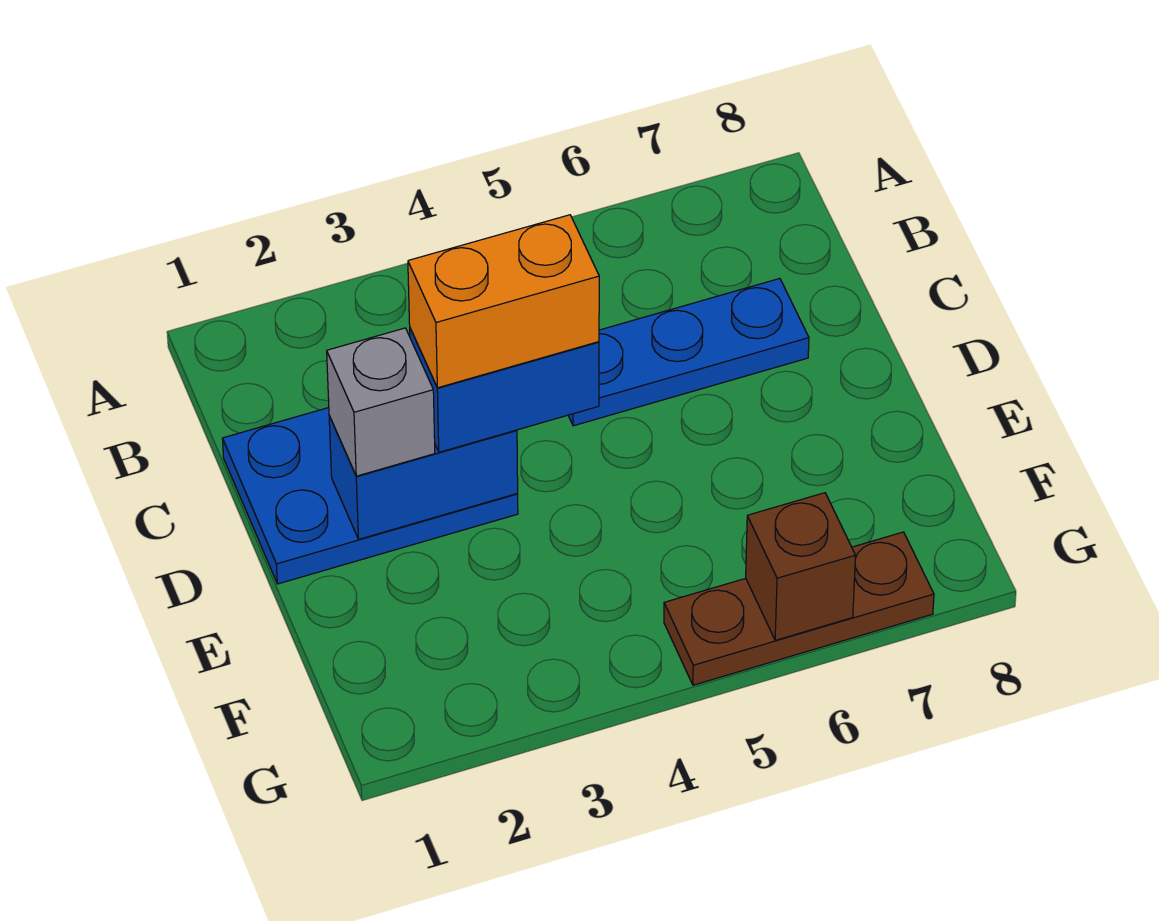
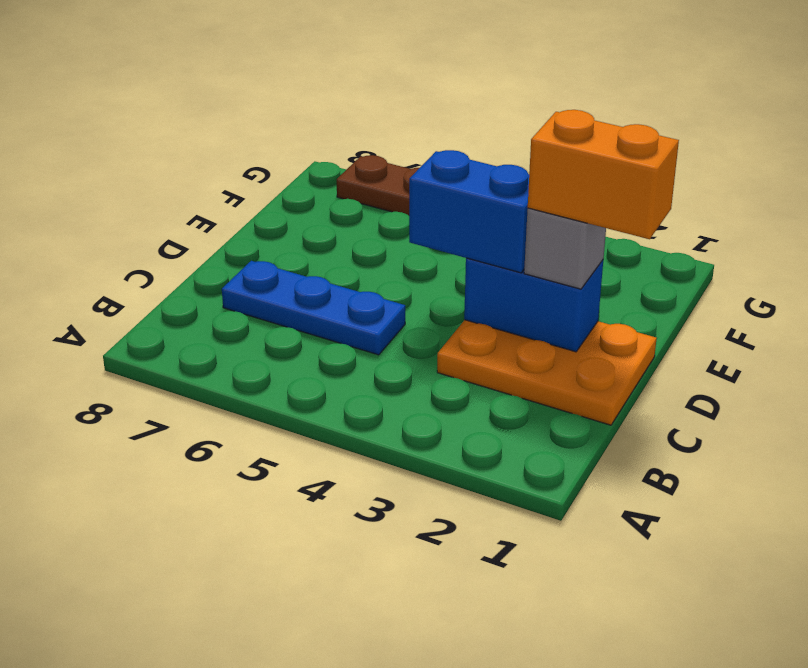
blue 2x3 plate [222,408,518,584] -> orange 2x3 plate [437,320,657,425]
orange 1x2 brick [408,215,599,388] -> orange 1x2 brick moved to [528,110,679,239]
brown 1x1 brick [746,493,856,640] -> none

